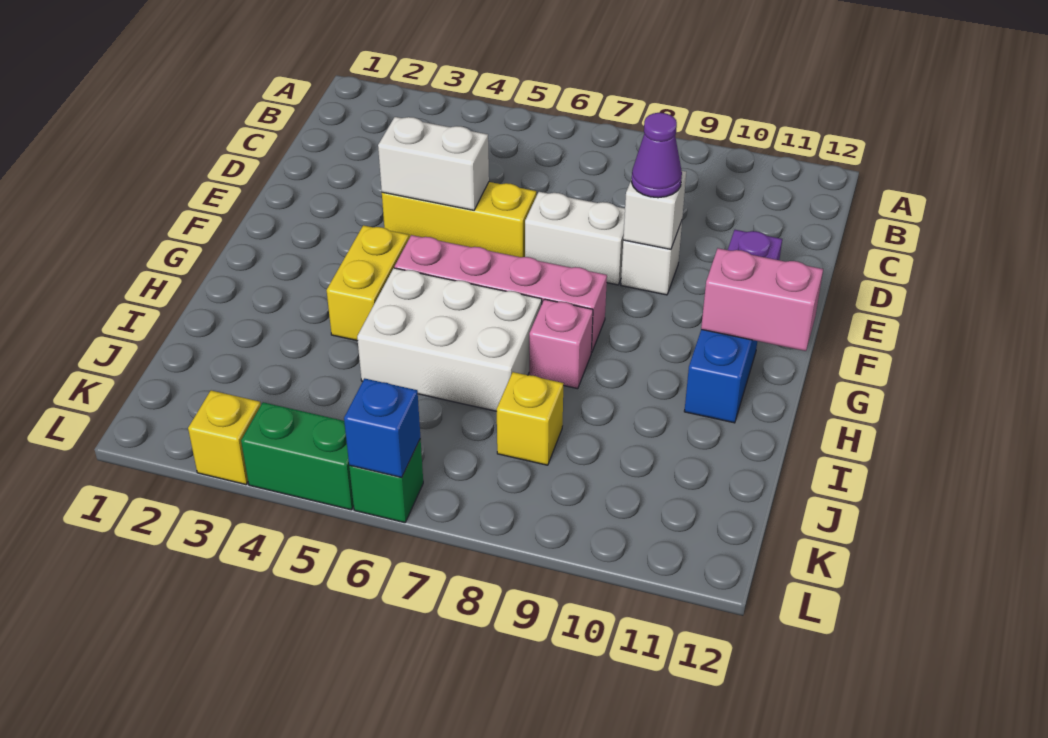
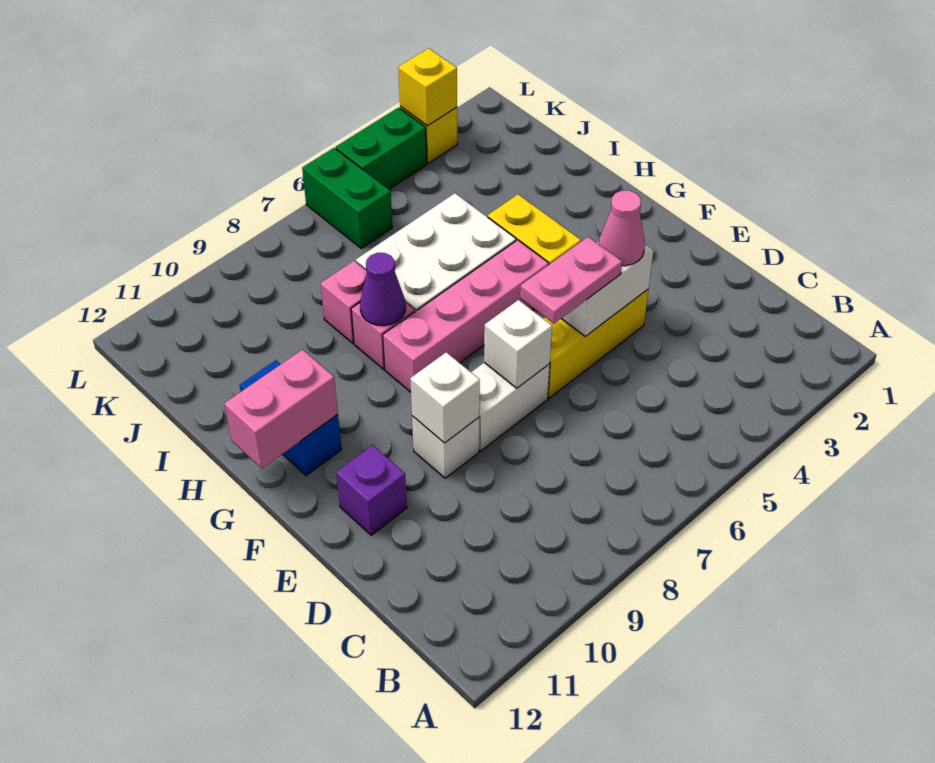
none -> pink 1x1 cone [599,191,645,266]
none -> pink 1x2 plate [520,237,622,324]
none -> white 1x1 brick [484,300,552,388]
purple 1x1 cone [631,113,682,198] -> purple 1x1 cone moved to [360,253,406,326]
none -> pink 1x1 brick [321,261,367,343]
yellow 1x1 brick [497,372,563,465] -> yellow 1x1 brick moved to [398,48,457,126]
green 1x1 brick [349,439,423,523] -> green 1x2 brick [302,148,392,248]
blue 1x1 brick [344,378,420,477] -> none

